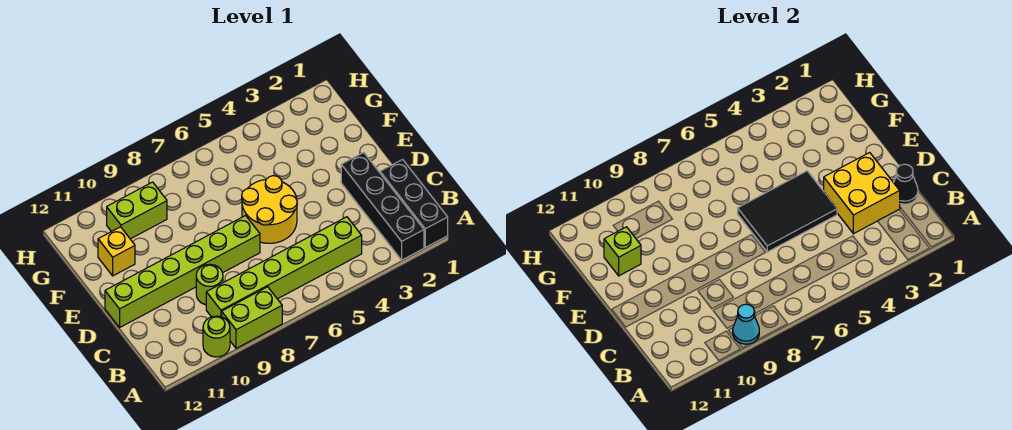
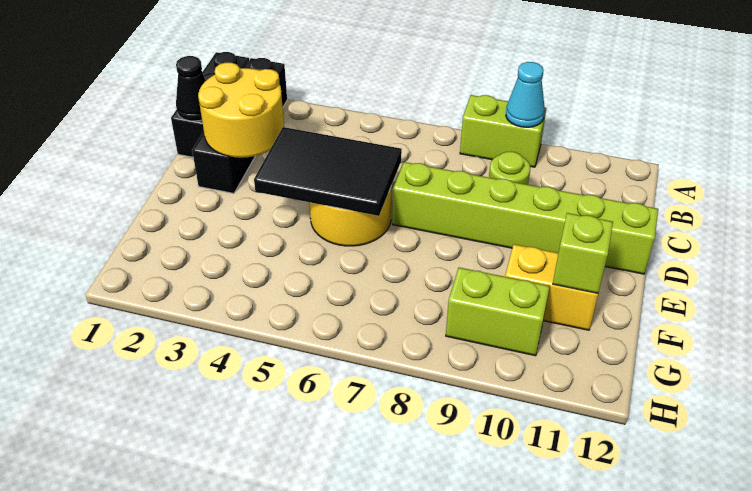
lime 1x1 round brick [203,316,230,357] -> none
lime 1x6 brick [206,217,362,317] -> none
yellow 2x2 brick [824,153,900,234] -> yellow 2x2 round brick [198,63,284,158]
yellow 1x1 brick [98,227,135,276] -> yellow 1x2 brick [505,244,598,330]

